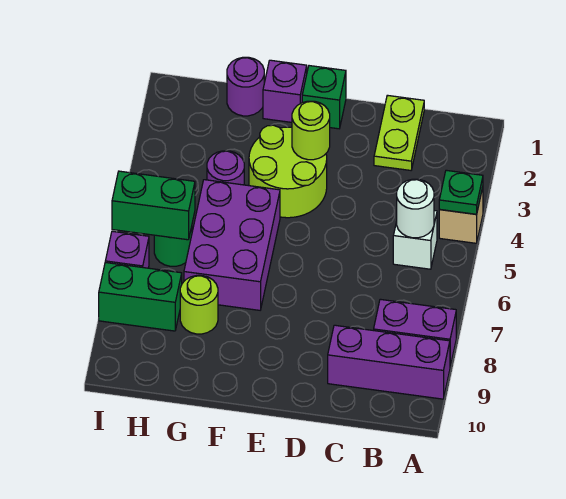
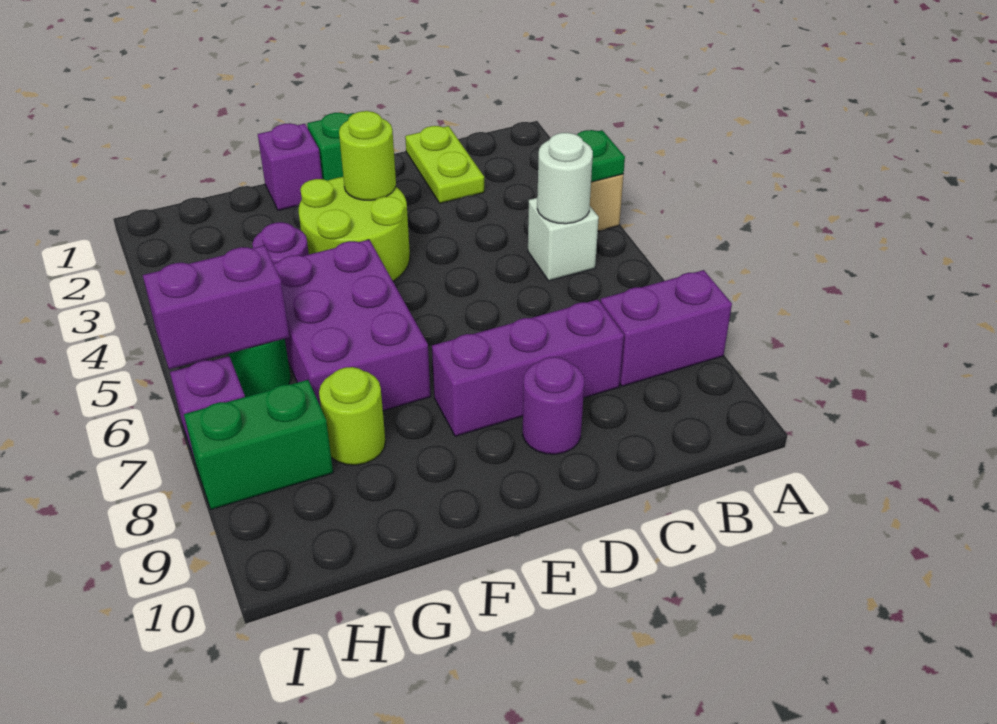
purple 1x3 brick [328,325,450,399] -> purple 1x3 brick moved to [432,299,624,436]
purple 1x1 round brick [227,57,264,116] -> purple 1x1 round brick moved to [523,357,584,454]
green 1x2 brick [112,171,195,240] -> purple 1x2 brick [143,245,290,369]

